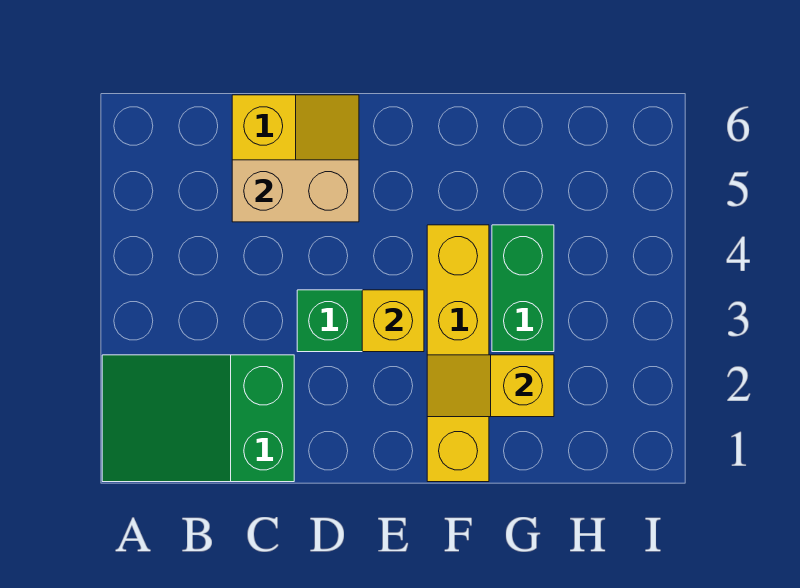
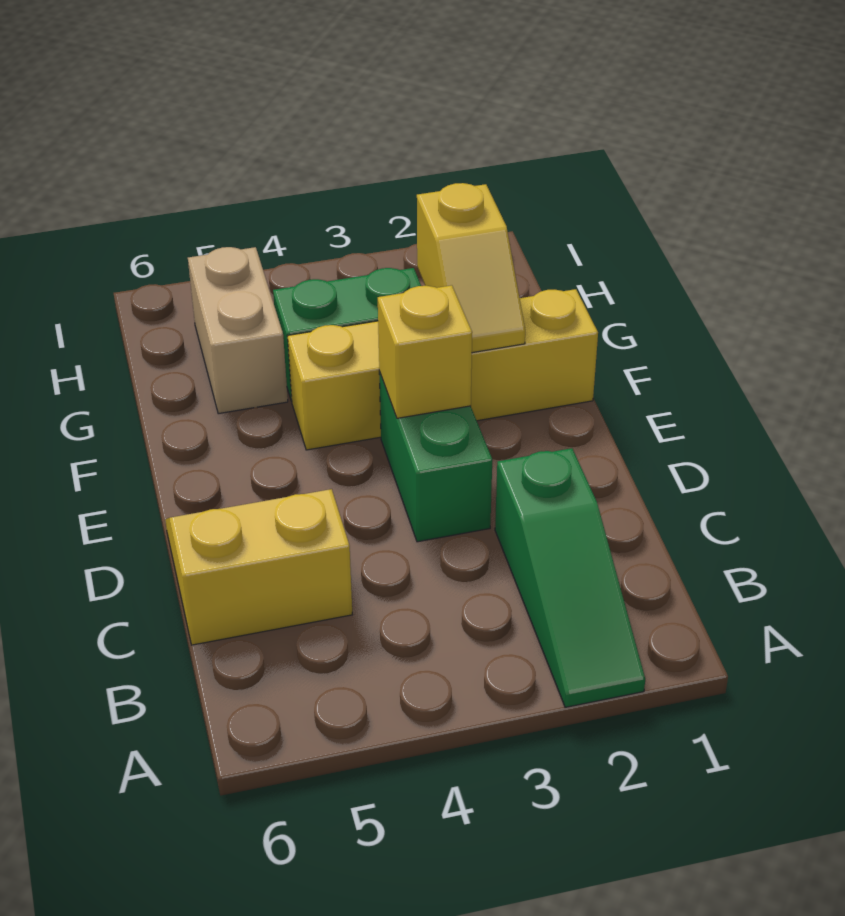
green 2x3 slope [102,355,294,482] -> green 1x3 slope [495,448,645,707]
tan 1x2 brick [232,160,359,222] -> tan 1x2 brick moved to [188,247,288,414]

